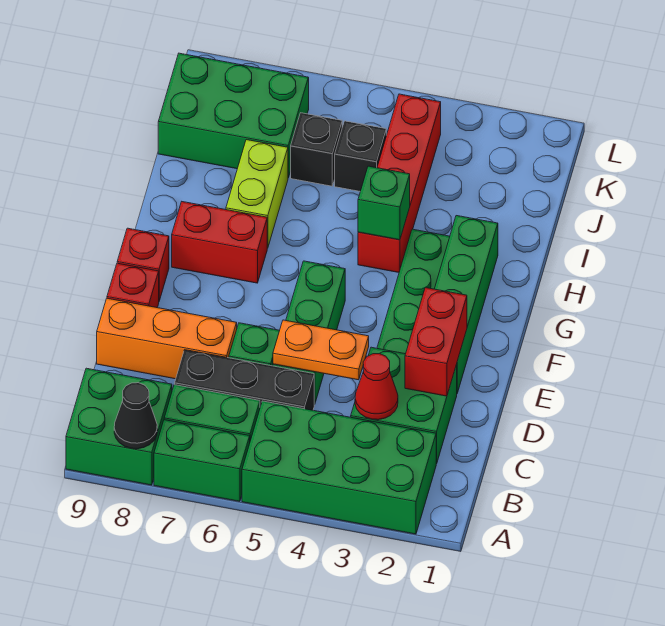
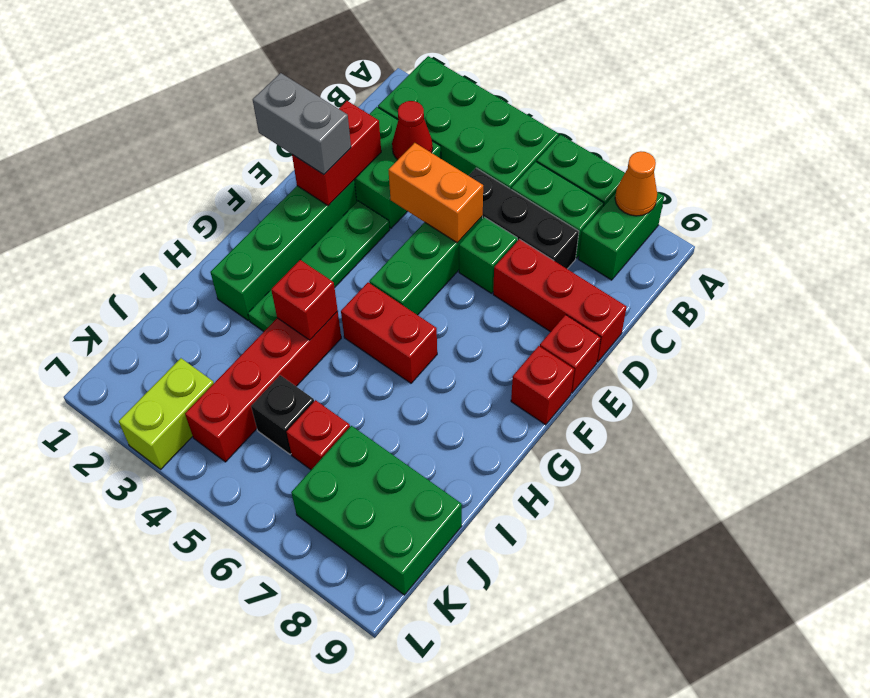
green 2x2 brick [66,368,172,485] -> green 1x2 brick [578,192,664,280]
black 1x1 cone [114,383,157,449] -> orange 1x1 cone [615,151,657,216]
orange 1x2 plate [273,320,369,380] -> orange 1x2 brick [389,143,483,243]
orange 1x3 brick [97,298,237,379] -> red 1x3 brick [493,239,627,362]
none -> grey 1x2 brick [253,73,351,175]
red 1x2 brick [172,202,267,283] -> red 1x2 brick moved to [341,282,437,383]
green 1x1 brick [358,166,410,240] -> red 1x1 brick [271,260,338,340]
lime 1x2 brick [226,140,288,248] -> lime 1x2 brick moved to [119,358,214,469]
black 1x1 brick [291,113,342,186] -> red 1x1 brick [286,400,350,470]

